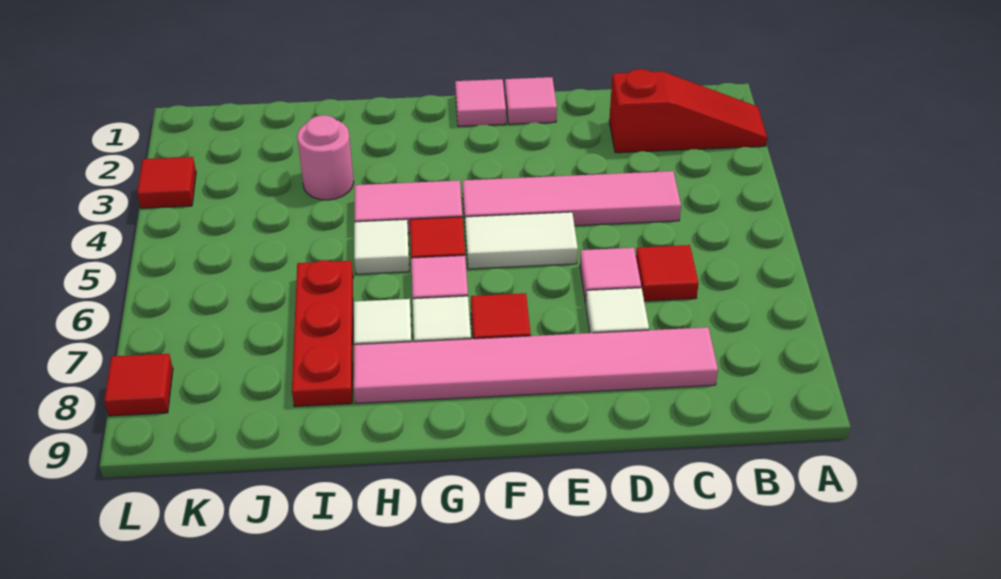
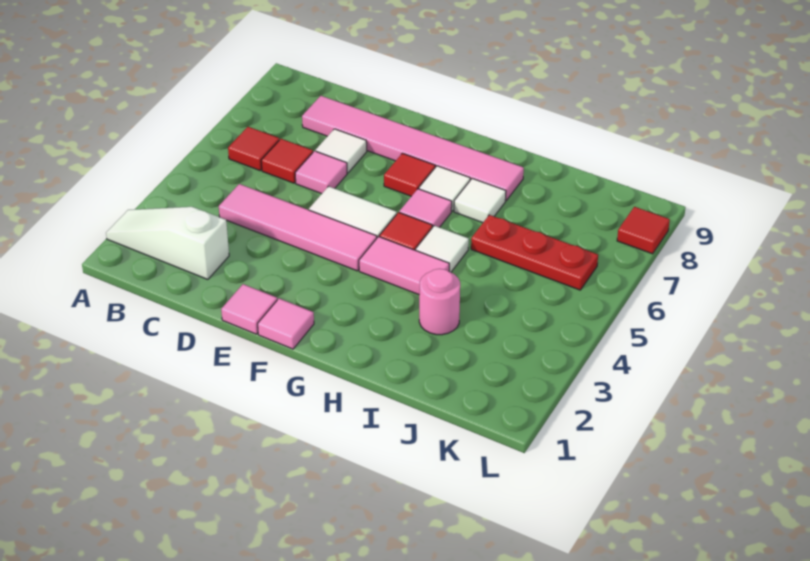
red 1x3 slope [609,69,767,153] -> white 1x3 slope [106,207,229,279]
red 1x3 plate [292,260,353,407] -> red 1x3 plate turned to [471,215,598,290]
red 1x1 tile [137,157,196,208] -> red 1x1 tile moved to [228,127,279,170]

